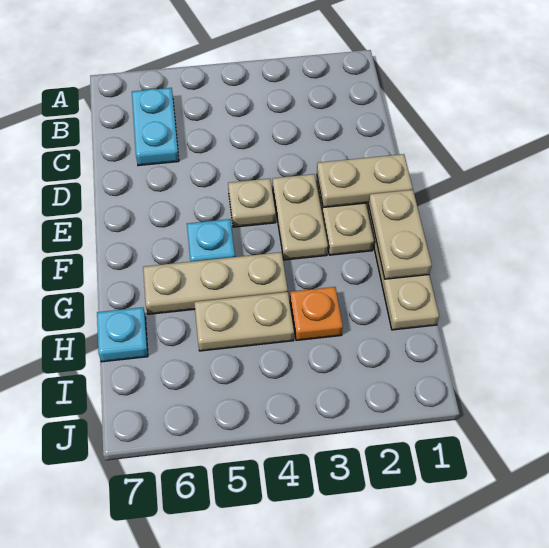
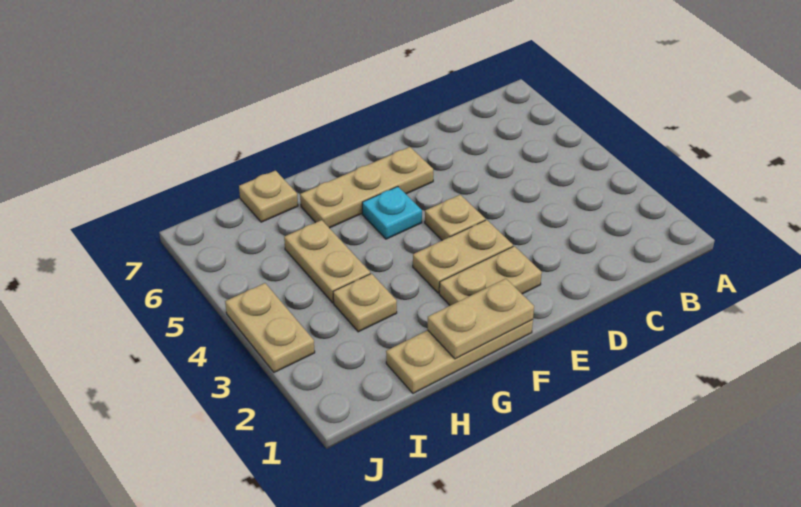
cyan 1x2 plate [132,88,179,166] -> none
tan 1x2 plate [317,154,413,207] -> tan 1x2 plate moved to [225,283,315,372]
tan 1x3 plate [143,252,288,314] -> tan 1x3 plate turned to [300,147,433,228]
orange 1x1 plate [290,287,343,341] -> tan 1x1 plate [333,274,397,332]
cyan 1x1 plate [97,307,148,362] -> tan 1x1 plate [239,171,298,222]

